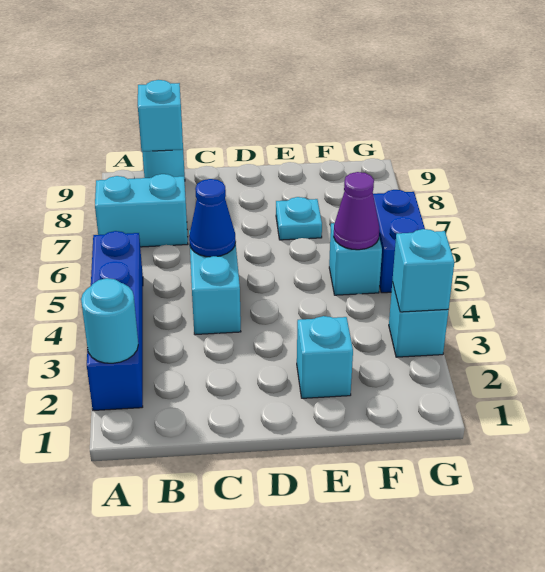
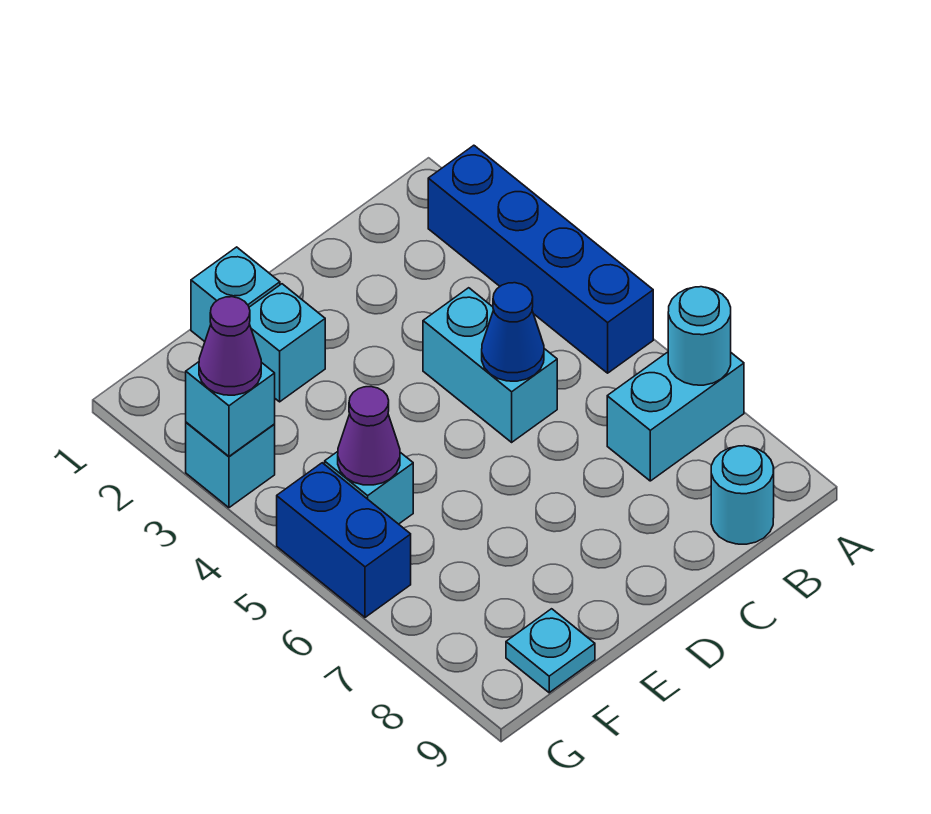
cyan 1x1 round brick [81,278,138,363] -> cyan 1x1 round brick moved to [668,287,731,385]
cyan 1x1 brick [138,80,183,152] -> cyan 1x1 brick moved to [191,247,280,342]
cyan 1x1 plate [276,197,322,240] -> cyan 1x1 plate moved to [506,609,595,693]
none -> purple 1x1 cone [199,297,261,395]

